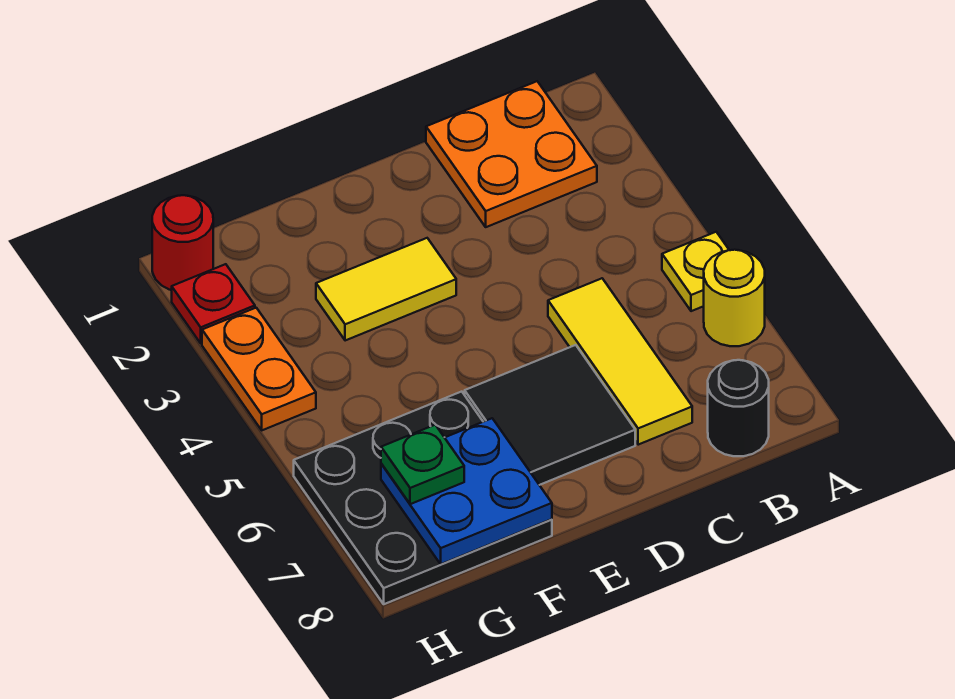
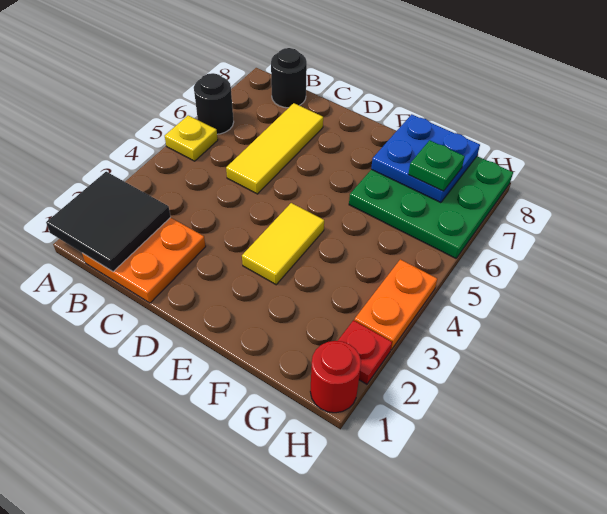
yellow 1x1 round brick [704,250,765,346] -> black 1x1 round brick [194,73,234,134]
black 2x2 tile [465,345,635,485] -> black 2x2 tile moved to [46,172,171,272]
yellow 1x2 tile [316,238,456,341] -> yellow 1x2 tile turned to [242,203,324,285]
black 3x3 plate [294,392,552,604] -> green 3x3 plate [349,156,513,258]

